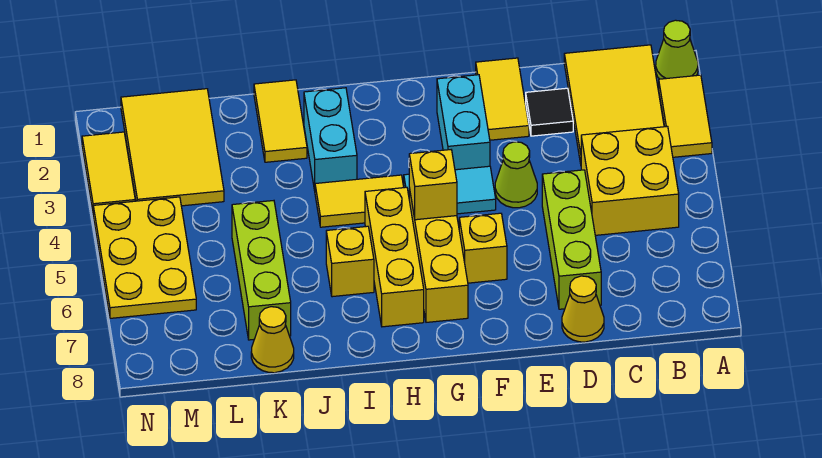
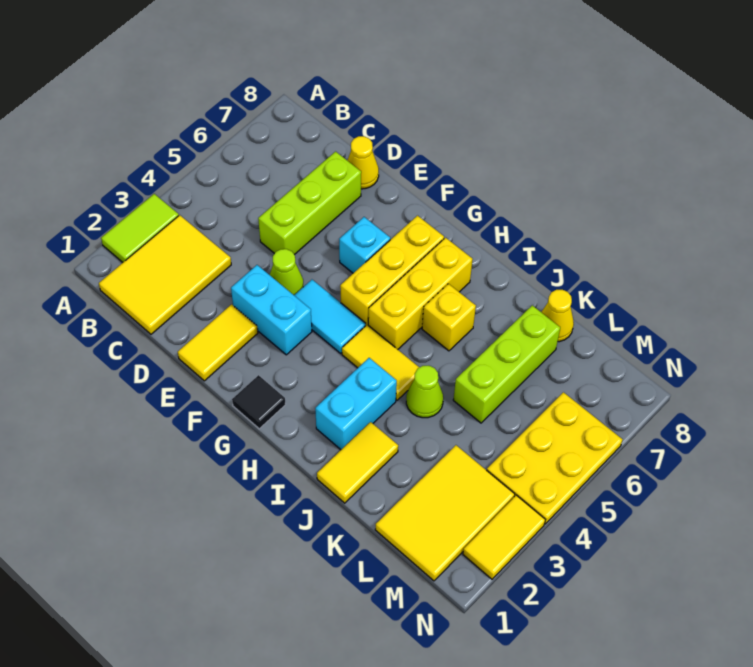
lime 1x1 cone [656,20,698,79] -> lime 1x1 cone moved to [406,366,443,418]
yellow 1x2 tile [659,75,712,157] -> lime 1x2 tile [101,194,179,262]
yellow 2x2 brick [581,126,679,235] -> none
black 1x1 tile [526,88,573,136] -> black 1x1 tile moved to [232,375,286,429]
cyan 1x2 brick [437,75,490,170] -> cyan 1x2 brick turned to [231,265,312,355]
yellow 1x1 brick [459,213,507,283] -> cyan 1x1 brick [339,217,390,273]
yellow 1x1 brick [409,150,457,220] -> none

